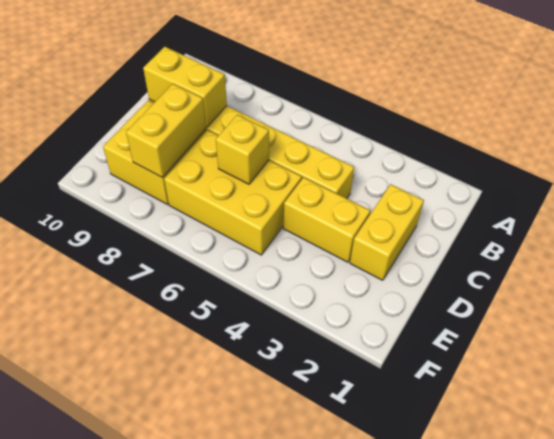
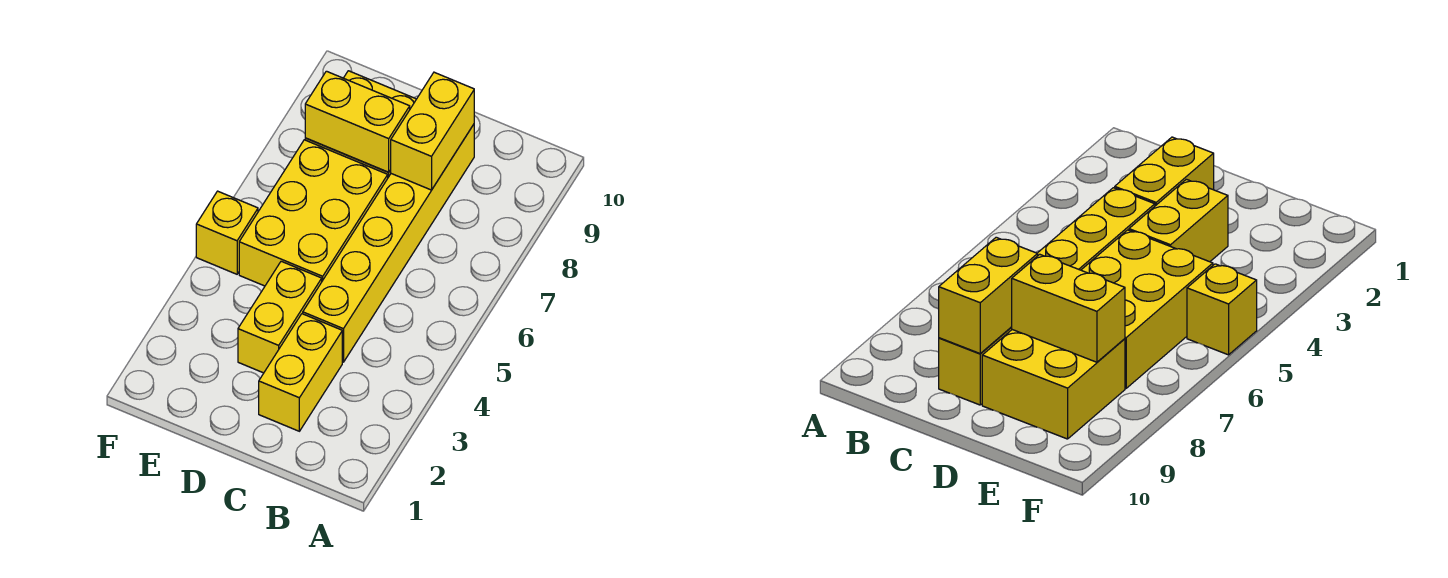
yellow 1x2 brick [350,184,424,280] -> yellow 1x2 brick turned to [259,314,342,431]
yellow 1x1 brick [216,115,269,184] -> yellow 1x1 brick moved to [196,191,258,274]

